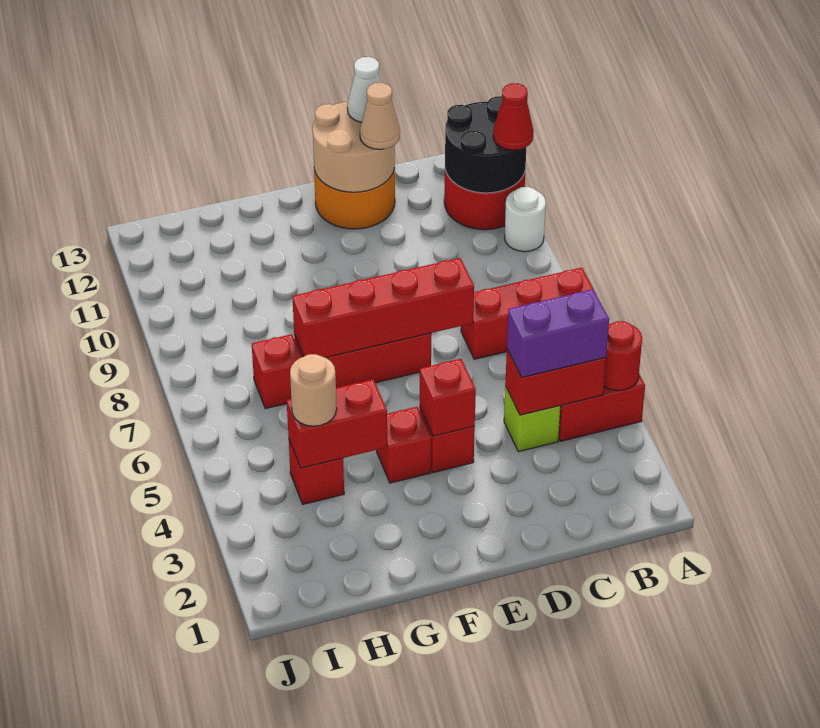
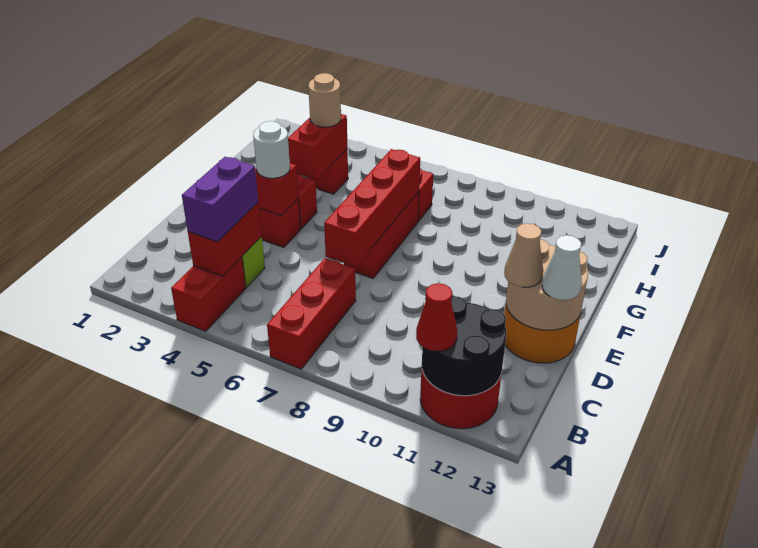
red 1x1 round brick [604,321,642,391] -> none
white 1x1 round brick [505,187,546,252] -> white 1x1 round brick moved to [253,121,290,178]

